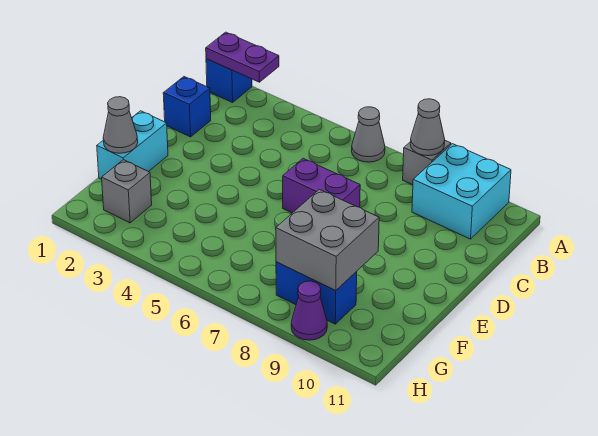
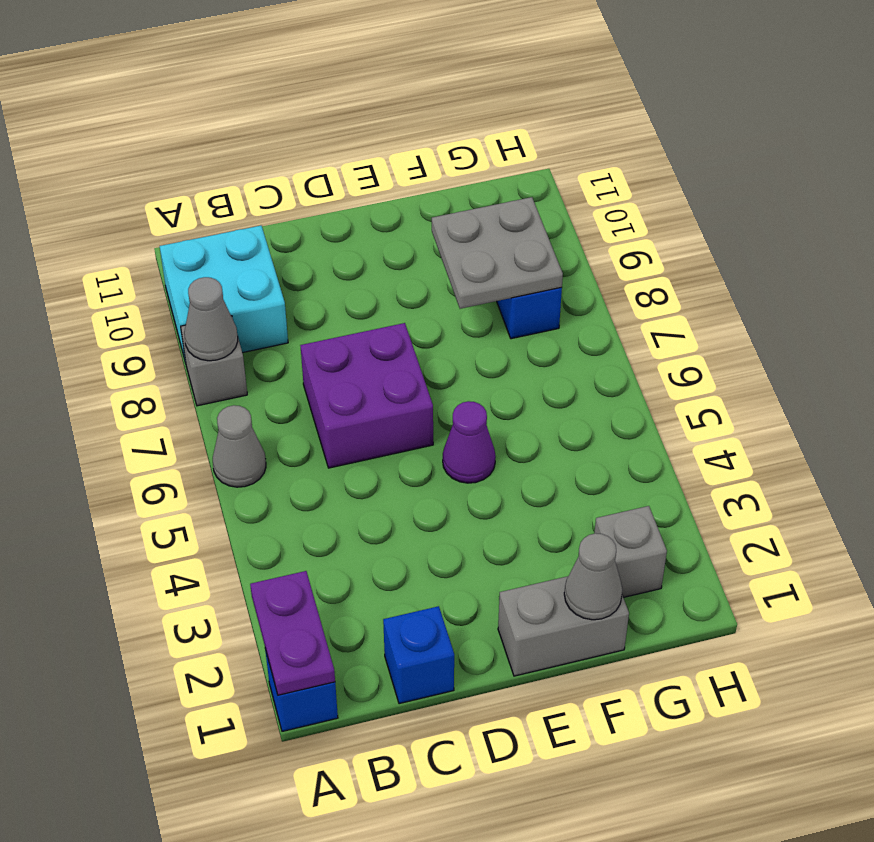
purple 1x2 brick [283,158,360,213] -> purple 2x2 brick [300,323,433,468]
cyan 1x2 brick [97,111,168,179] -> grey 1x2 brick [498,576,629,676]
grey 2x2 brick [276,189,379,291] -> grey 2x2 plate [432,197,563,309]
purple 1x1 cone [291,281,327,340] -> purple 1x1 cone moved to [443,401,496,483]

